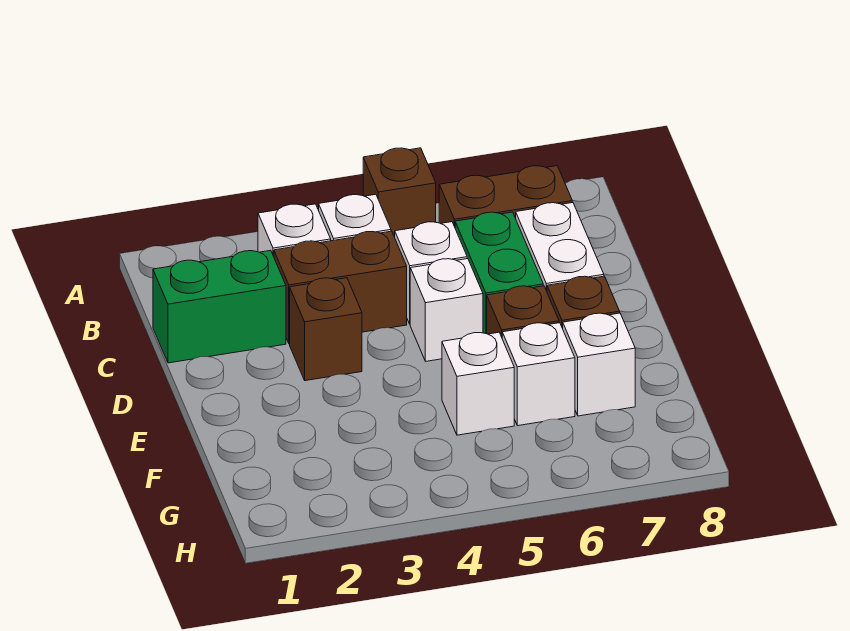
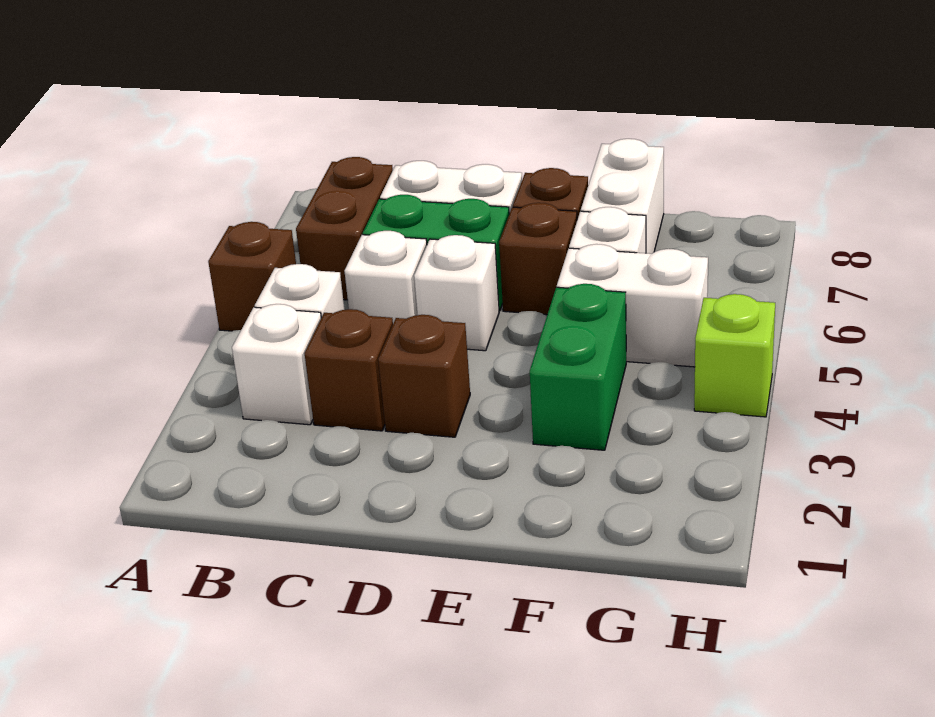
green 1x2 brick [153,250,286,363] -> green 1x2 brick moved to [530,284,626,450]
brown 1x2 brick [274,231,407,344] -> brown 1x1 brick [304,309,393,431]
white 1x1 brick [442,332,514,435] -> white 1x2 brick [557,244,708,367]
white 1x1 brick [563,313,635,416] -> white 1x2 brick [581,139,664,254]
none -> lime 1x1 brick [694,294,775,417]

